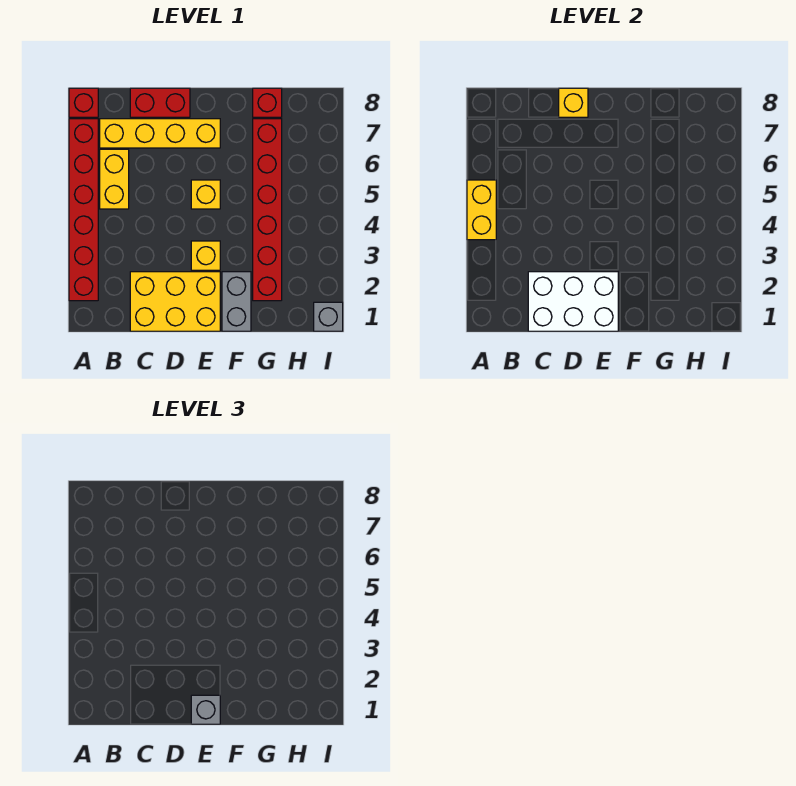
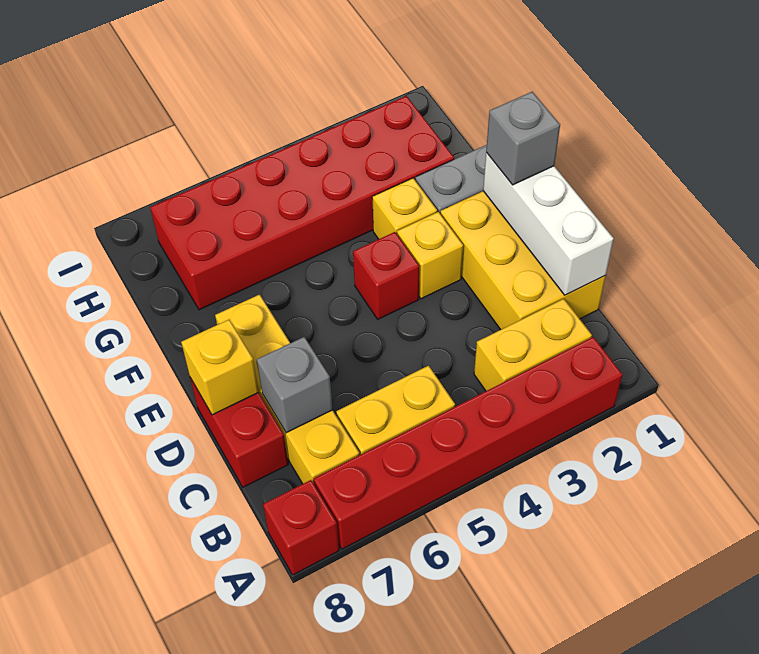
yellow 1x2 brick [467,180,496,240] -> yellow 1x2 brick moved to [474,299,592,391]
white 2x3 brick [528,272,618,331] -> white 1x3 brick [483,153,614,295]
yellow 1x1 brick [191,180,220,209] -> yellow 1x1 brick moved to [372,178,437,239]
red 1x6 brick [253,119,282,301] -> red 2x6 brick [150,96,454,310]
red 1x1 brick [253,88,282,117] -> red 1x1 brick moved to [353,232,419,319]
grey 1x1 brick [314,302,343,331] -> grey 1x1 brick moved to [257,337,333,433]

